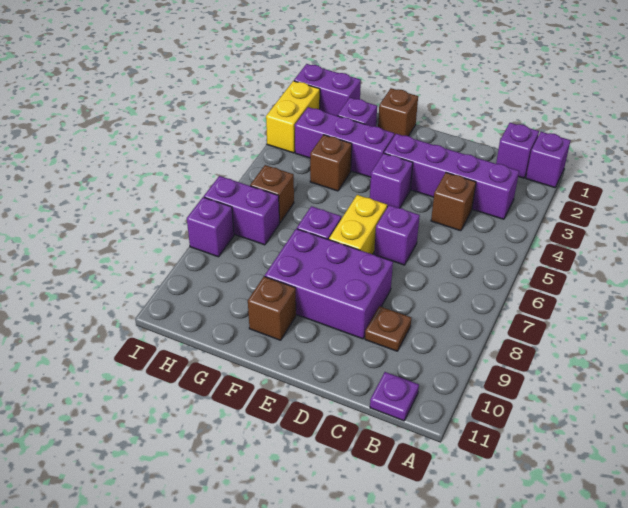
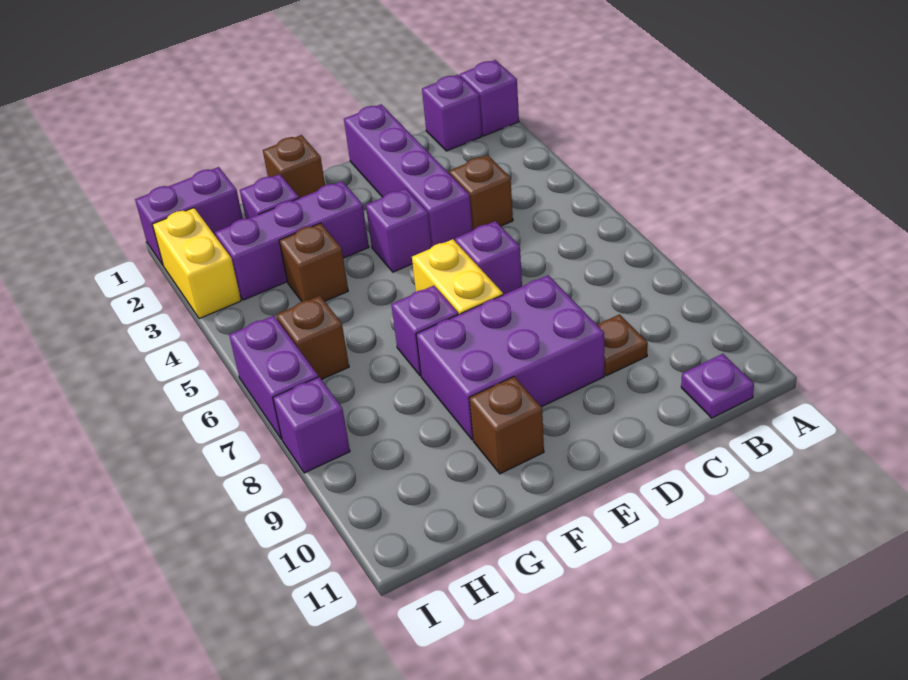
purple 1x4 brick [384,134,519,219] -> purple 1x4 brick turned to [344,104,472,247]
purple 1x2 brick [204,176,279,245] -> purple 1x2 brick turned to [229,315,318,439]

